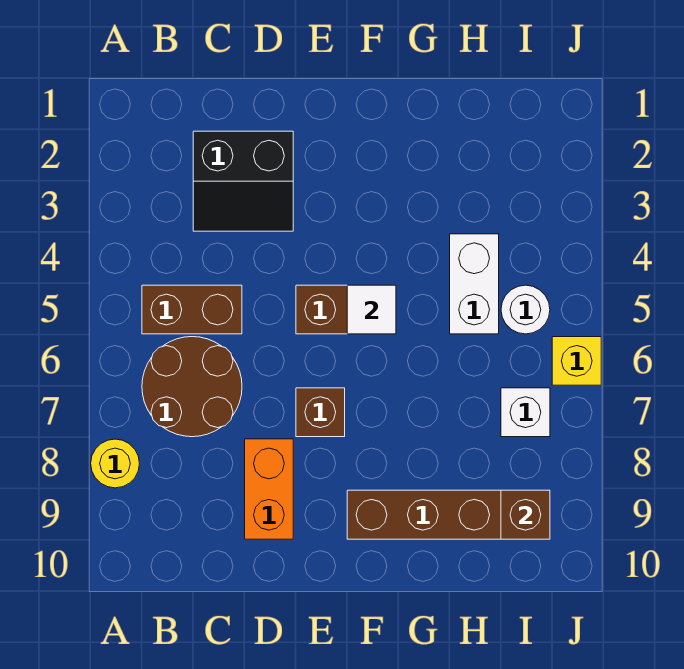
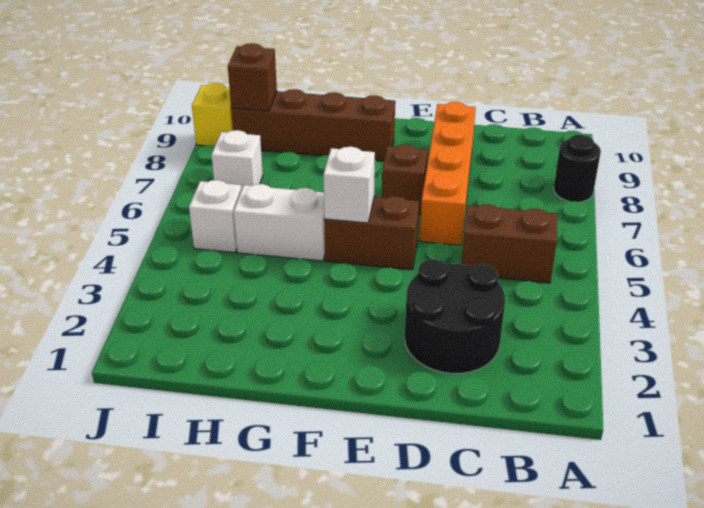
yellow 1x1 round brick [91,439,139,488] -> black 1x1 round brick [554,135,601,202]
brown 2x2 round brick [142,337,242,437] -> none
black 2x2 slope [193,131,293,231] -> black 2x2 round brick [405,259,505,374]
orange 1x2 brick [245,439,293,539] -> orange 1x4 brick [420,102,476,245]
white 1x1 tile [347,285,396,334] -> white 1x1 brick [323,147,375,223]
white 1x2 brick [450,234,499,334] -> white 1x2 brick turned to [234,184,325,261]
white 1x1 round brick [501,285,550,334] -> white 1x1 brick [189,180,242,253]
yellow 1x1 brick [552,337,601,385] -> yellow 1x1 brick moved to [192,83,233,146]

